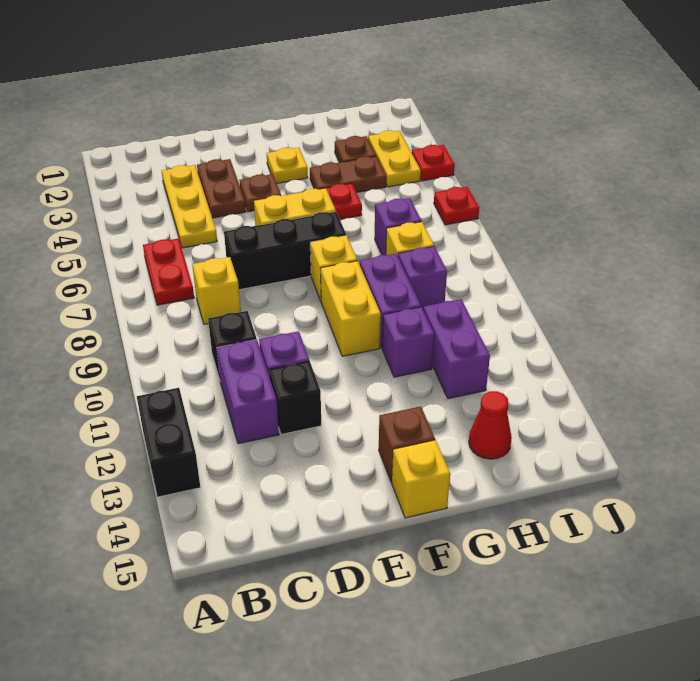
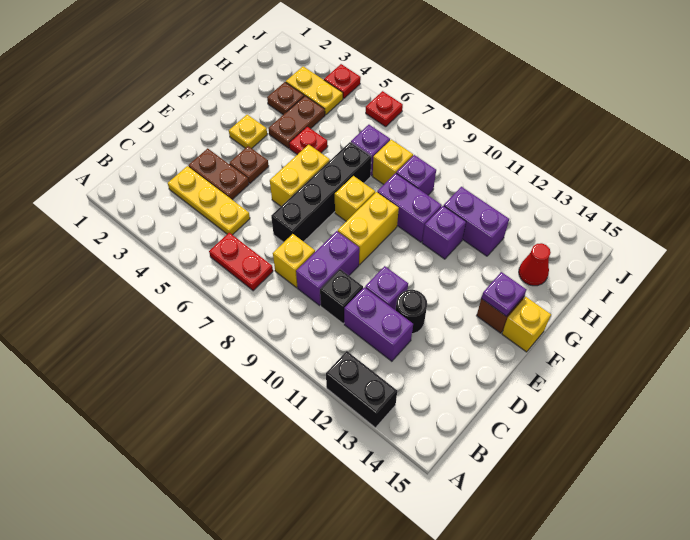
none -> purple 1x2 brick [296,231,359,305]
black 1x3 brick [224,211,346,290] -> black 1x4 brick [271,142,371,242]
black 1x1 brick [269,361,321,434] -> black 1x1 round brick [396,290,427,334]
yellow 1x2 brick [321,261,381,356] -> yellow 1x2 brick turned to [338,192,399,265]
none -> purple 1x1 plate [481,272,527,316]

